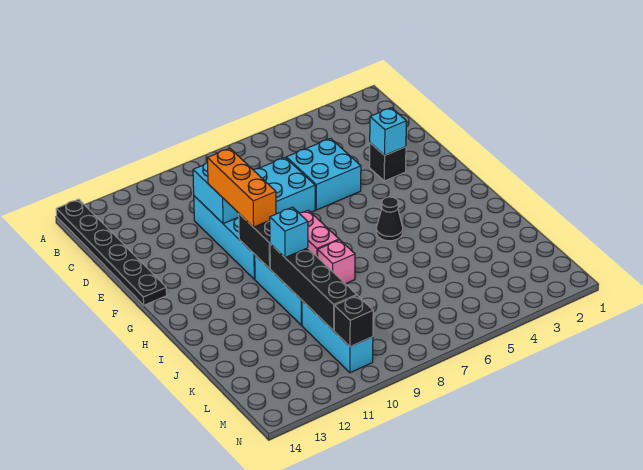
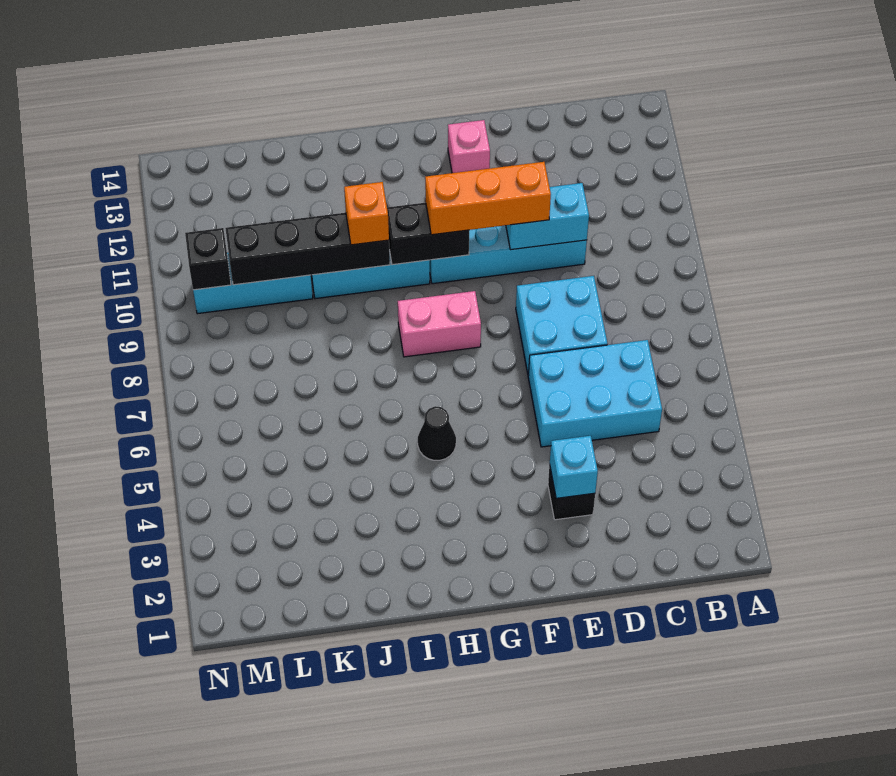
black 1x6 plate [56,199,167,305] -> none
cyan 2x2 brick [286,138,361,210] -> cyan 2x3 brick [528,340,662,447]
pink 1x1 brick [318,240,355,284] -> pink 1x1 brick moved to [448,120,490,173]
cyan 1x1 brick [270,207,308,258] -> orange 1x1 brick [344,182,389,245]

